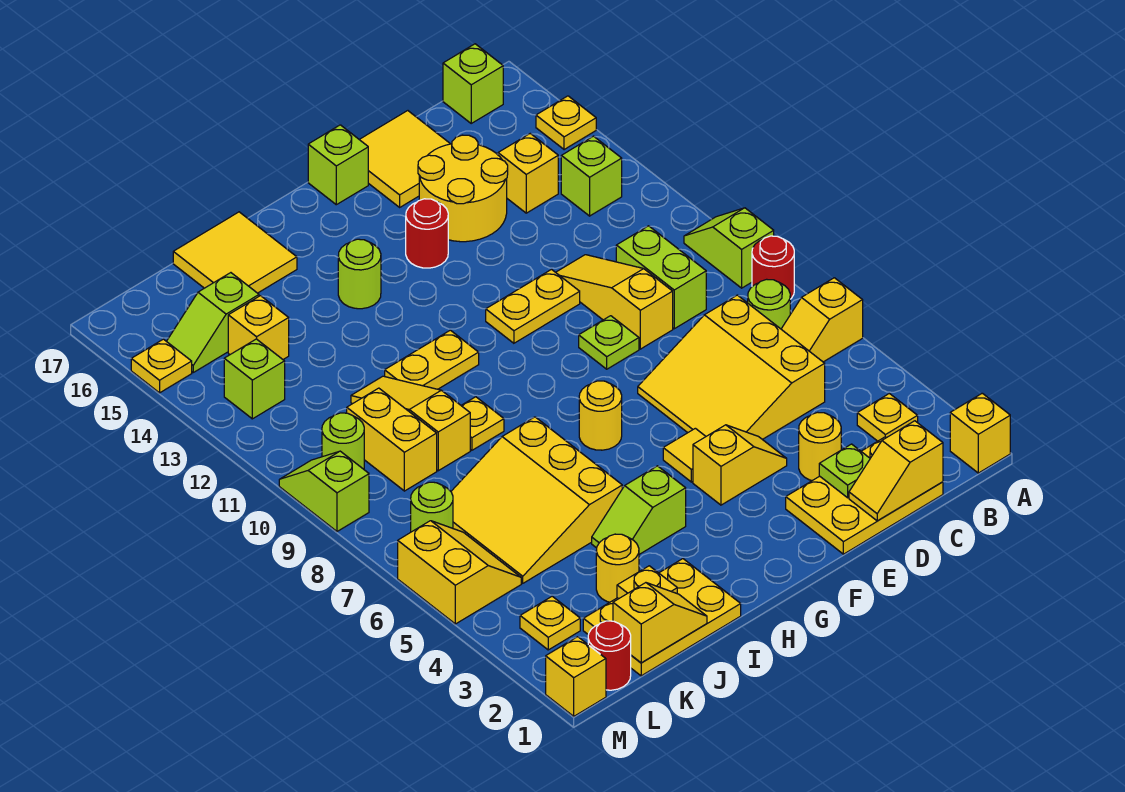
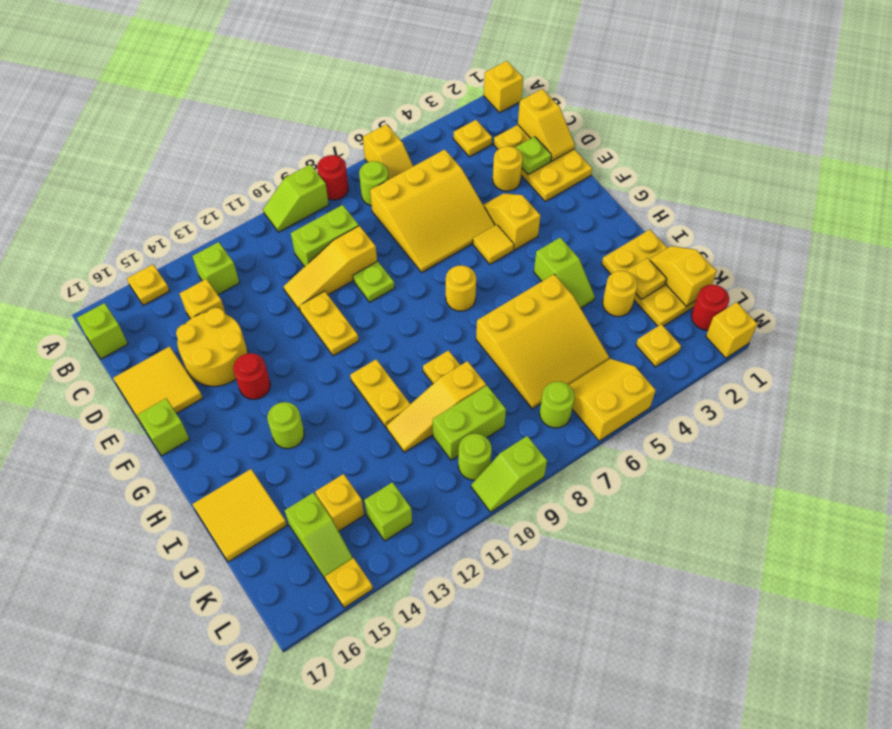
yellow 1x2 brick [347,388,437,491] -> lime 1x2 brick [433,386,506,460]

